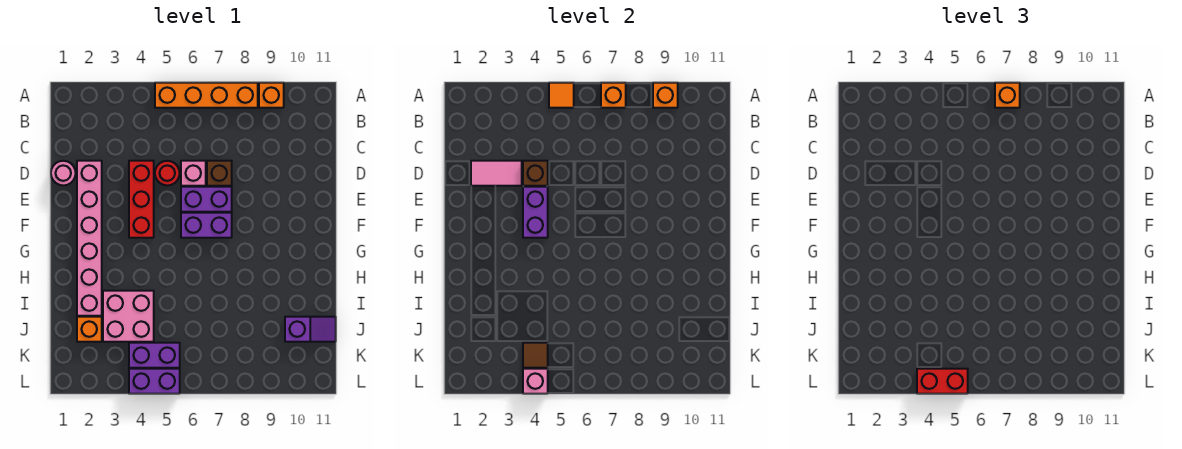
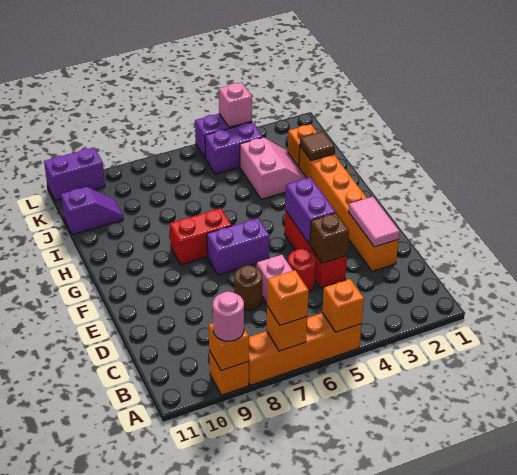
orange 1x1 tile [549,83,574,108] -> orange 1x1 brick [322,279,364,332]
pink 1x1 round brick [51,161,76,185] -> pink 1x1 round brick moved to [213,292,244,341]
pink 1x6 brick [77,161,102,316] -> orange 1x6 brick [299,147,399,271]
pink 1x2 tile [471,161,522,186] -> pink 1x2 tile turned to [349,197,400,247]
brown 1x1 brick [207,161,232,186] -> brown 1x1 round brick [234,265,262,310]
purple 1x2 brick [181,187,232,212] -> purple 1x2 brick moved to [44,147,105,201]
pink 2x2 brick [103,291,154,342] -> pink 2x2 slope [240,137,307,199]
purple 1x2 slope [285,317,336,342] -> purple 1x2 slope turned to [61,187,123,235]
brown 1x1 tile [523,343,548,368] -> brown 1x1 tile moved to [300,131,334,161]
red 1x2 brick [917,369,968,394] -> red 1x2 brick moved to [170,208,232,265]

